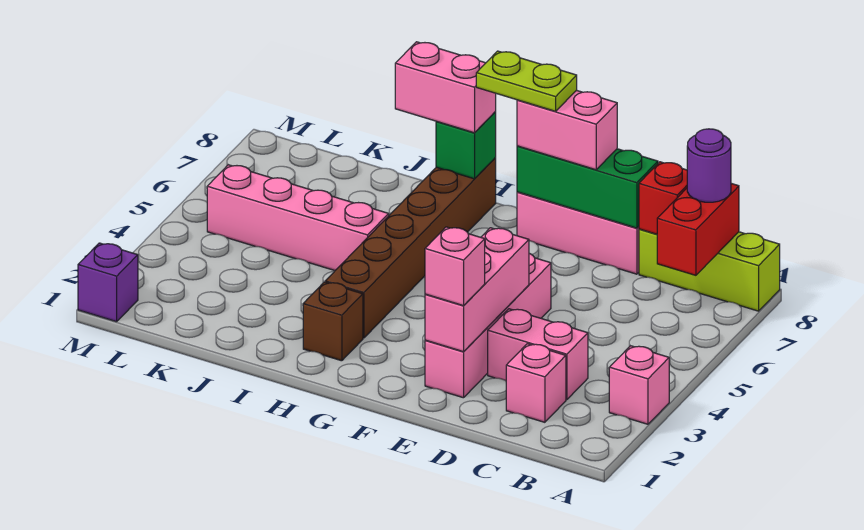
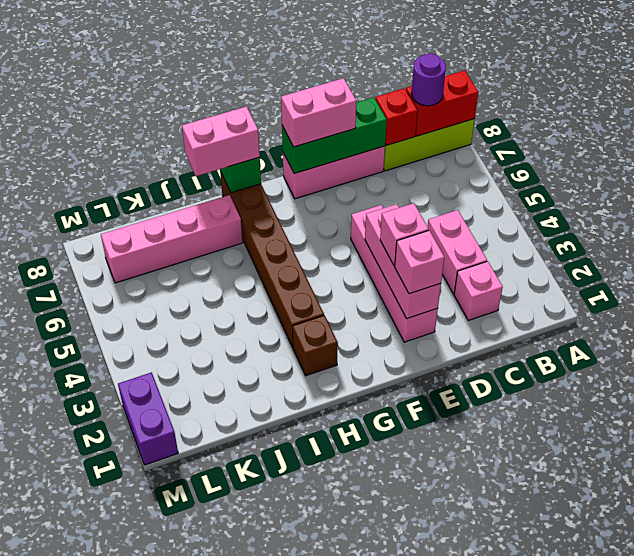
pink 1x1 brick [609,346,669,424] -> pink 1x1 brick moved to [380,203,429,266]
red 1x2 brick [657,183,739,275] -> red 1x2 brick turned to [406,70,478,136]
pink 1x2 brick [488,309,588,400] -> pink 1x2 brick turned to [427,210,487,294]
lime 1x2 plate [476,51,577,111] -> none
pink 1x4 brick [207,165,389,271] -> pink 1x4 brick moved to [101,195,243,283]
purple 1x1 brick [78,243,138,322] -> purple 1x2 brick [118,372,178,465]

